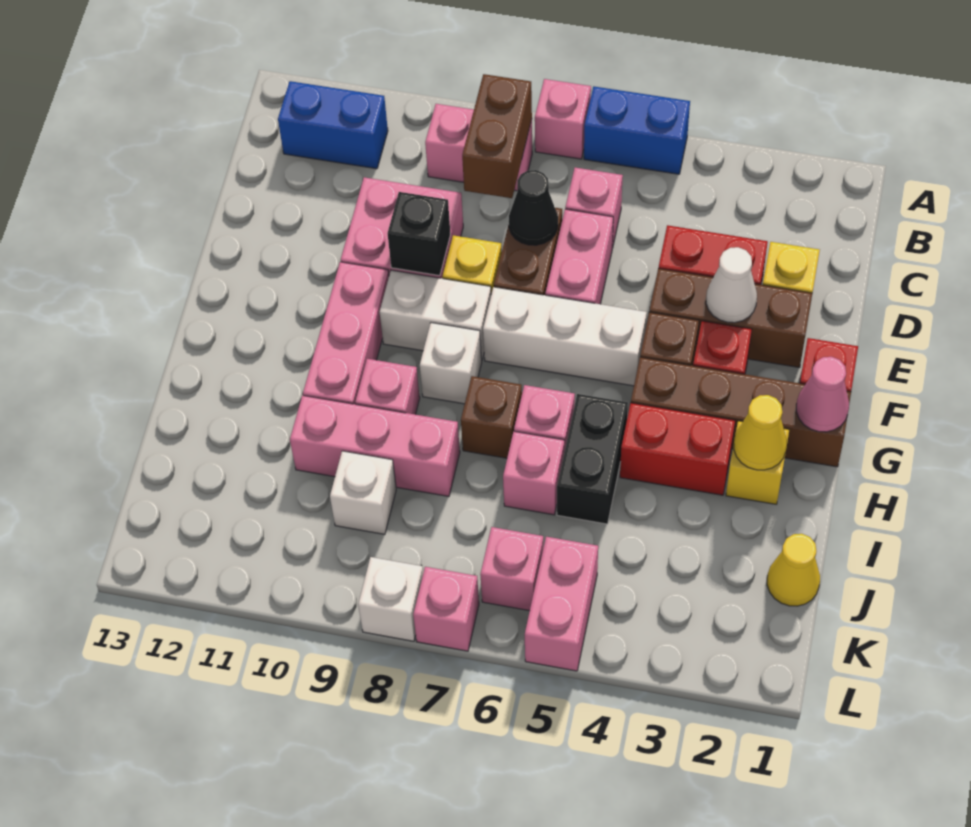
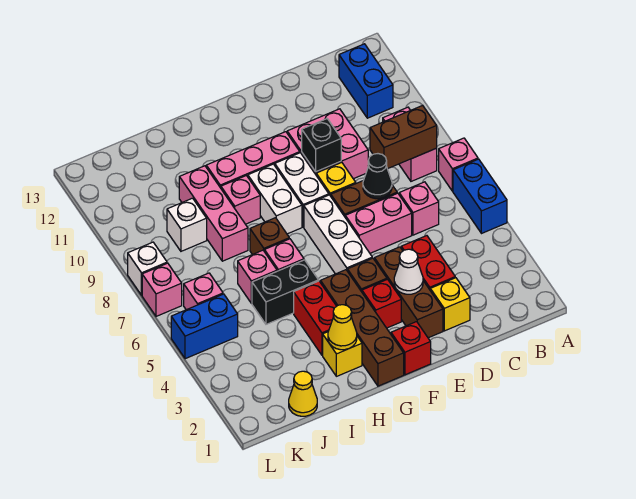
pink 1x1 cone [796,357,849,432] -> none
white 1x1 brick [420,323,482,404] -> white 1x2 brick [248,164,302,234]
pink 1x2 brick [525,537,598,671] -> blue 1x2 brick [171,294,238,359]

